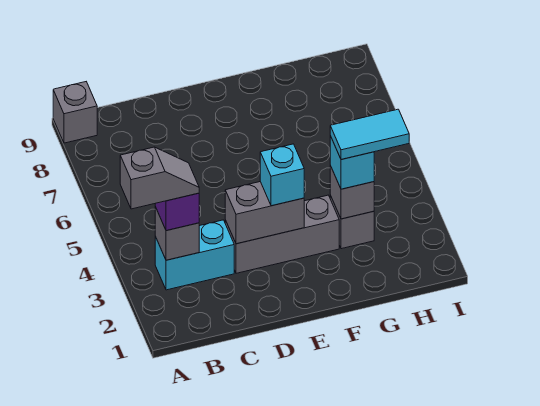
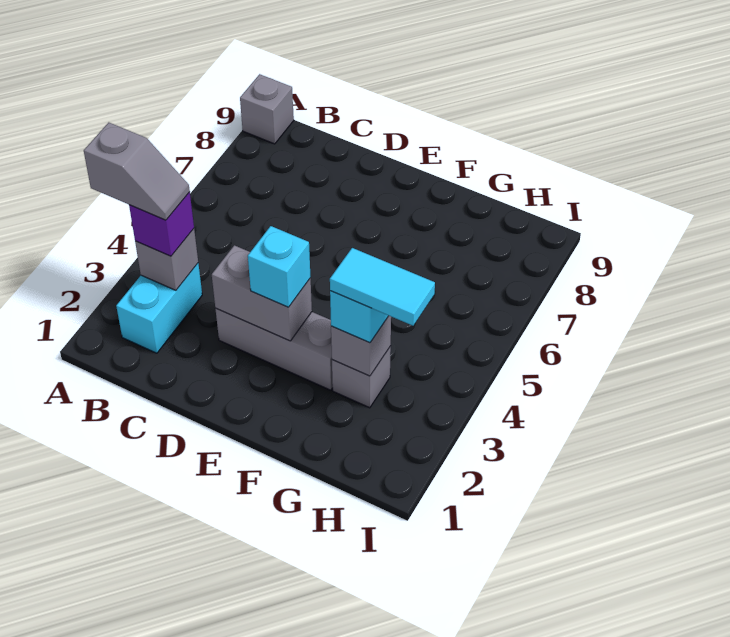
cyan 1x2 brick [155,220,234,290] -> cyan 1x2 brick turned to [116,263,202,353]

